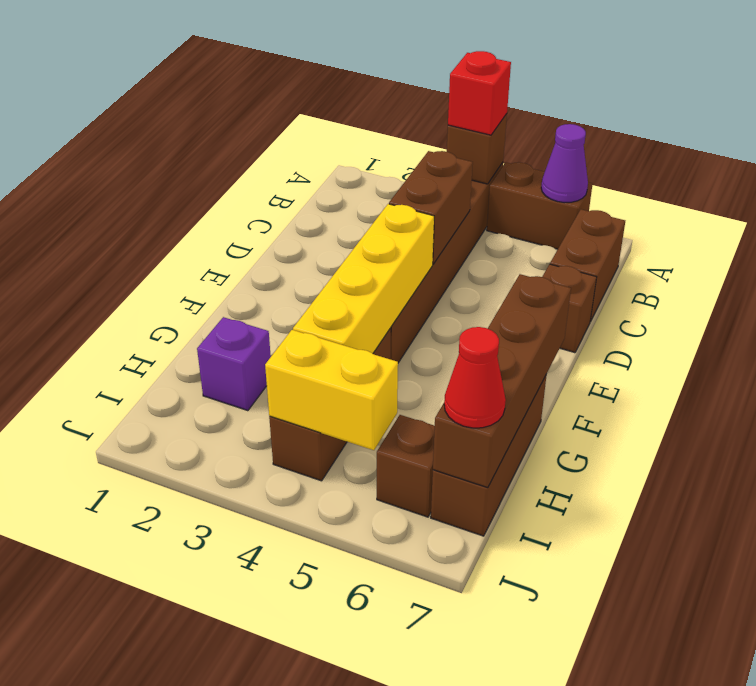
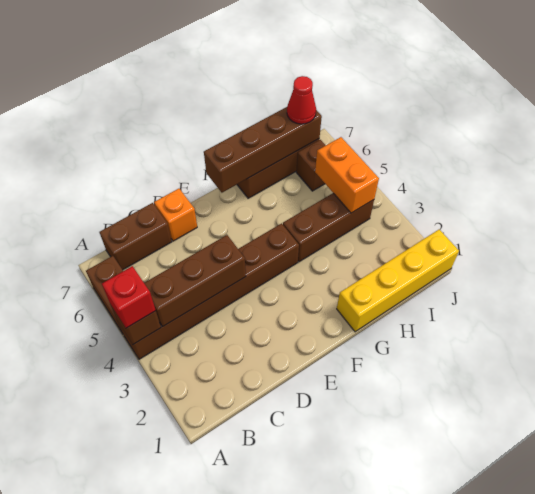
purple 1x1 cone [541,124,588,203] -> none
brown 1x2 brick [389,151,473,264] -> brown 1x3 brick [144,235,246,327]
brown 1x1 brick [542,264,597,353] -> orange 1x1 brick [154,189,197,241]
yellow 1x4 brick [293,204,434,353] -> yellow 1x4 brick moved to [337,230,459,332]
purple 1x1 brick [197,317,271,411] -> none
yellow 1x2 brick [265,330,398,450] -> orange 1x2 brick [315,137,379,213]

